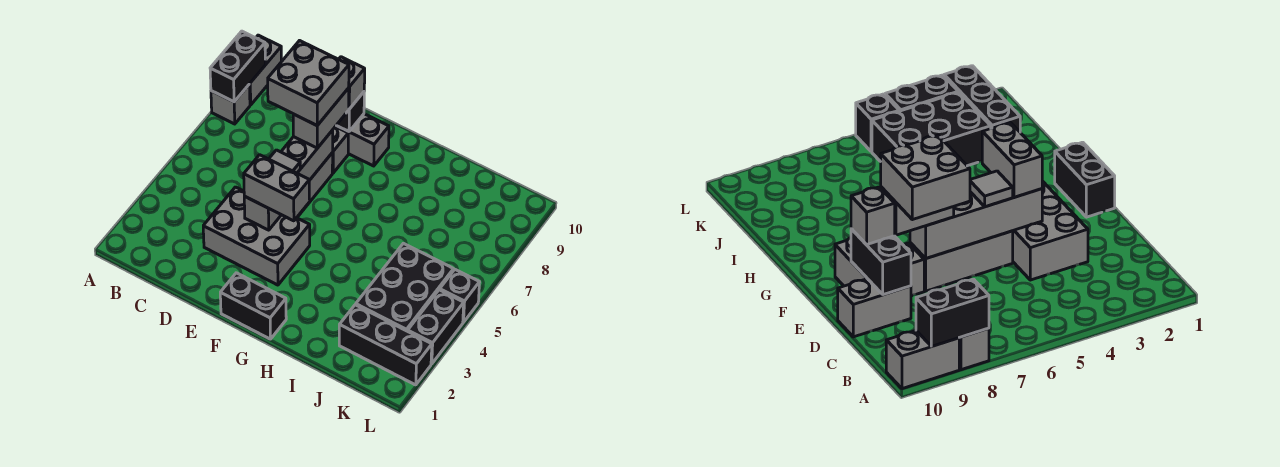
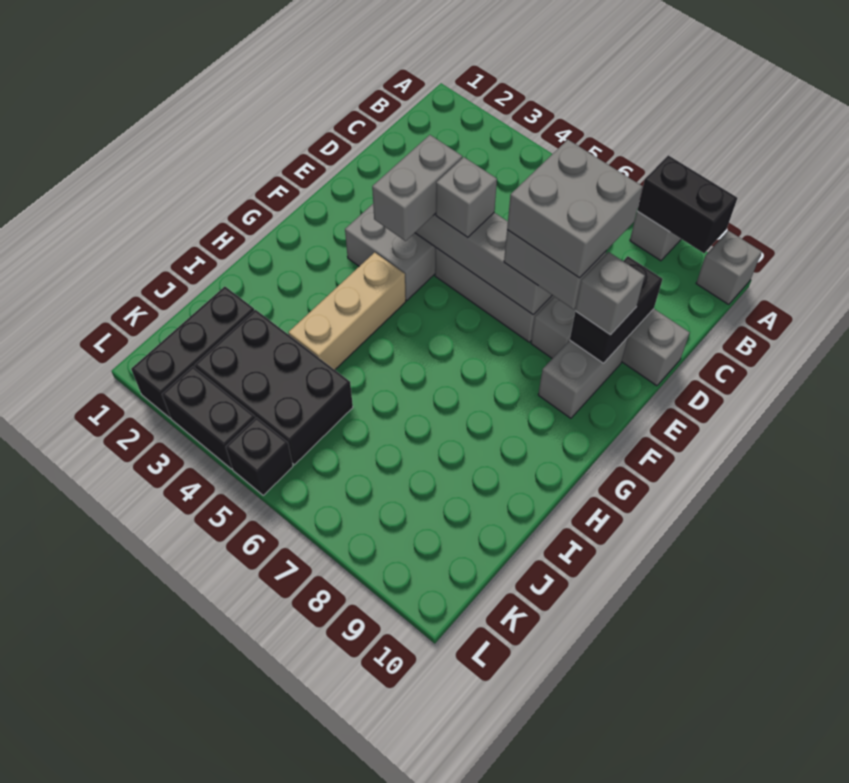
grey 1x2 brick [250,35,281,105] -> grey 1x1 brick [696,231,762,305]
grey 1x1 tile [269,150,300,173] -> grey 1x1 brick [436,157,497,237]
black 1x2 brick [220,273,286,339] -> none
none -> tan 1x3 brick [288,252,406,370]

